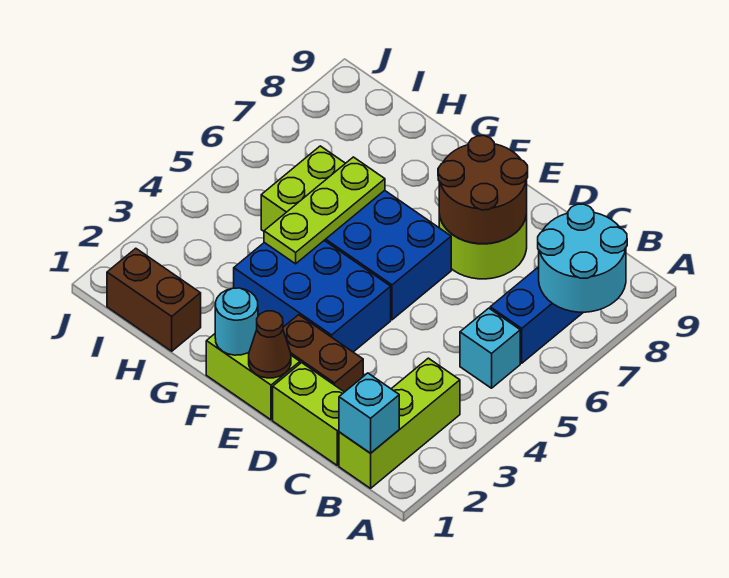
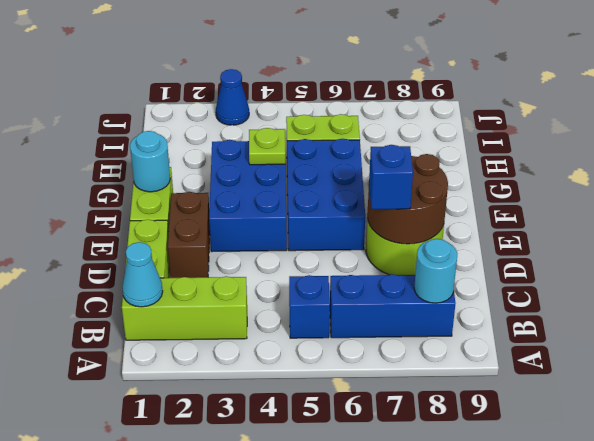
cyan 2x2 round brick [538,204,627,312] -> cyan 1x1 round brick [414,239,457,303]
cyan 1x1 brick [339,373,399,453] -> cyan 1x1 cone [122,242,163,307]
cyan 1x1 brick [460,308,520,388] -> blue 1x1 brick [289,275,330,338]
none -> blue 1x1 brick [369,145,413,210]
brown 1x1 cone [249,311,291,378] -> none
lime 1x3 plate [264,157,385,264] -> lime 1x1 plate [249,128,285,165]
brown 1x2 brick [107,248,201,351] -> none
none -> blue 1x1 cone [216,69,249,125]

